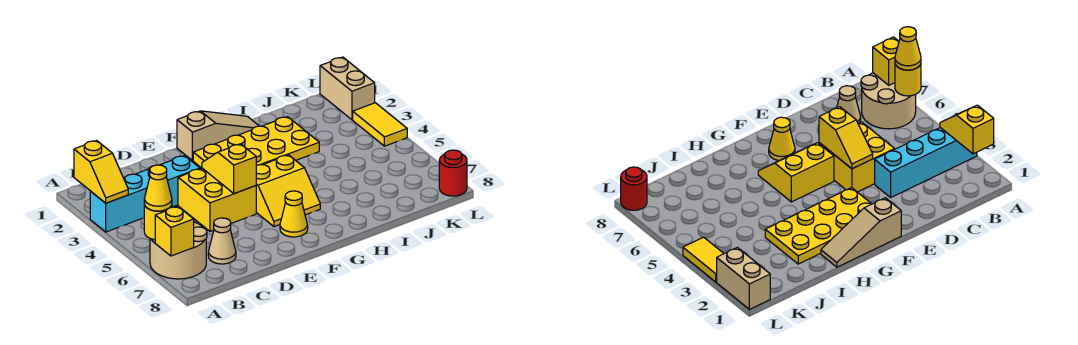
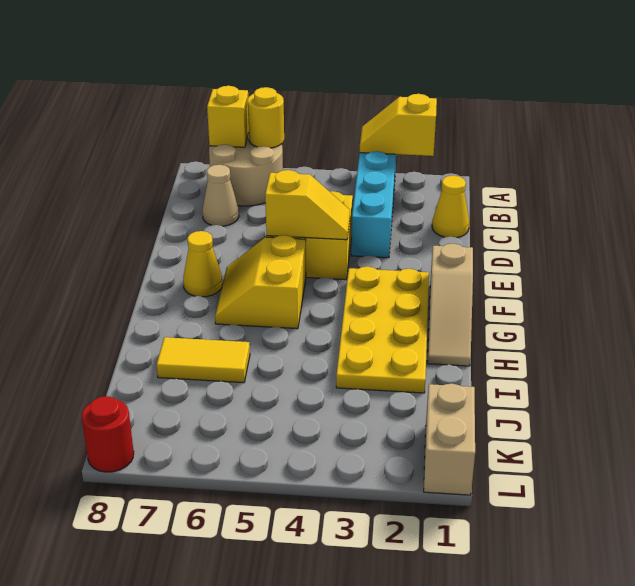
yellow 1x1 cone [144,165,172,211] -> yellow 1x1 cone moved to [432,175,469,238]
tan 1x2 brick [320,57,375,120] -> tan 1x2 brick turned to [424,384,475,495]
yellow 1x2 tile [353,103,407,146] -> yellow 1x2 tile moved to [157,337,250,383]

